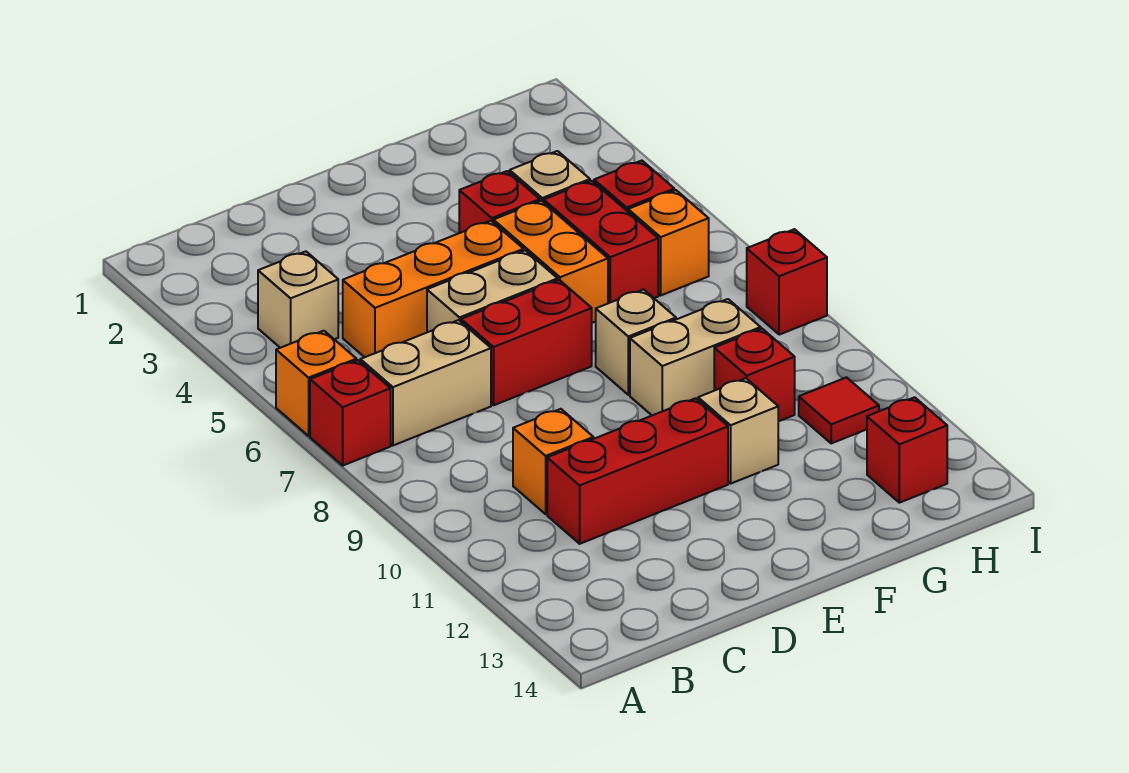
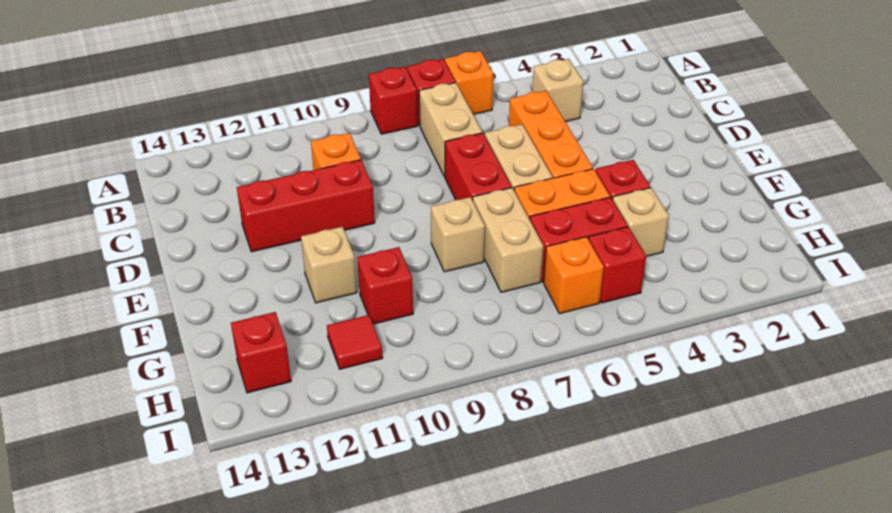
red 1x3 brick [547,398,728,544] -> red 1x3 brick turned to [237,160,375,252]
tan 1x2 brick [630,299,761,415] -> tan 1x2 brick moved to [473,188,543,292]
red 1x1 brick [747,229,827,335] -> red 1x1 brick moved to [369,67,418,134]

